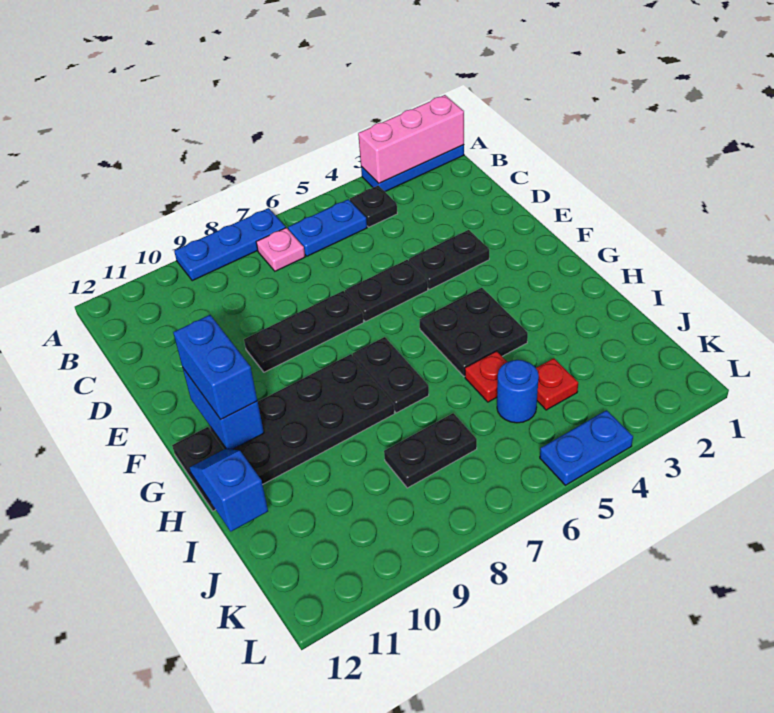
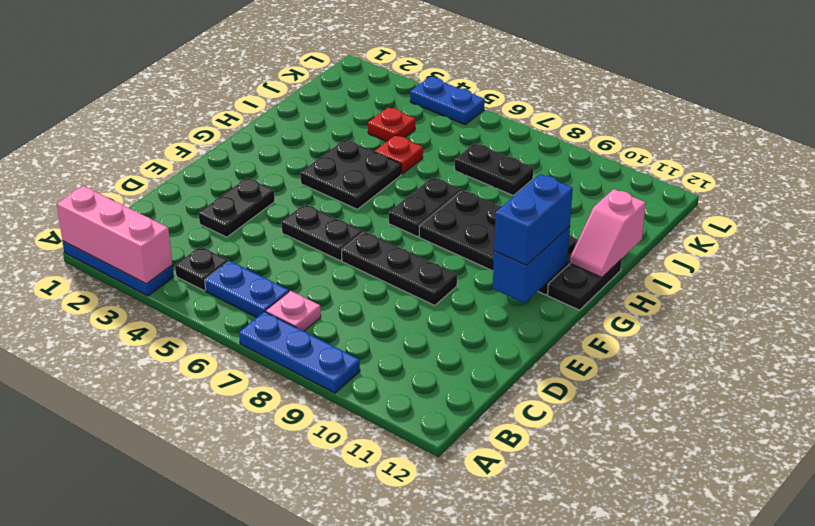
black 1x2 plate [409,230,489,290] -> black 1x2 plate turned to [199,178,275,237]
blue 1x2 slope [190,448,268,532] -> pink 1x2 slope [570,189,646,277]
blue 1x1 round brick [497,360,539,423] -> none

